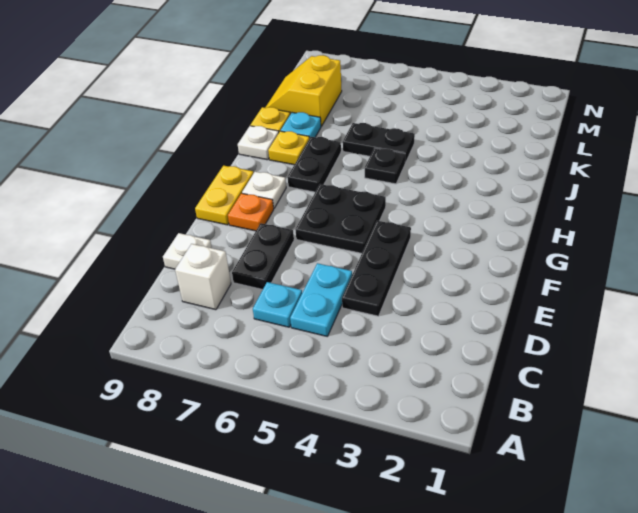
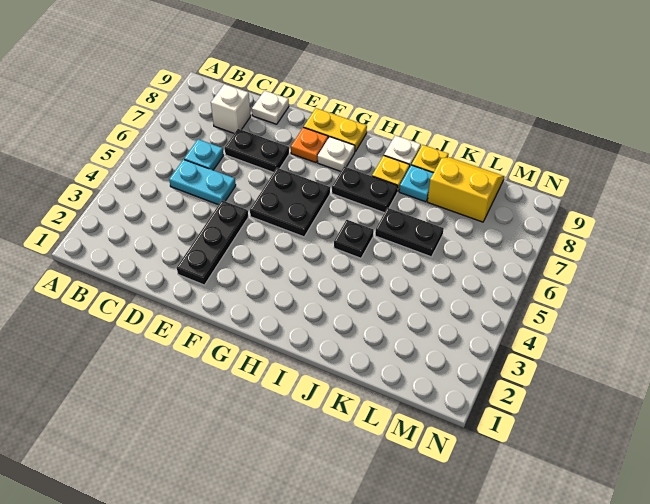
black 1x3 plate [342,221,411,316] -> black 1x3 plate turned to [177,200,248,285]
black 1x2 plate [343,123,415,162] -> black 1x2 plate turned to [375,208,444,257]

